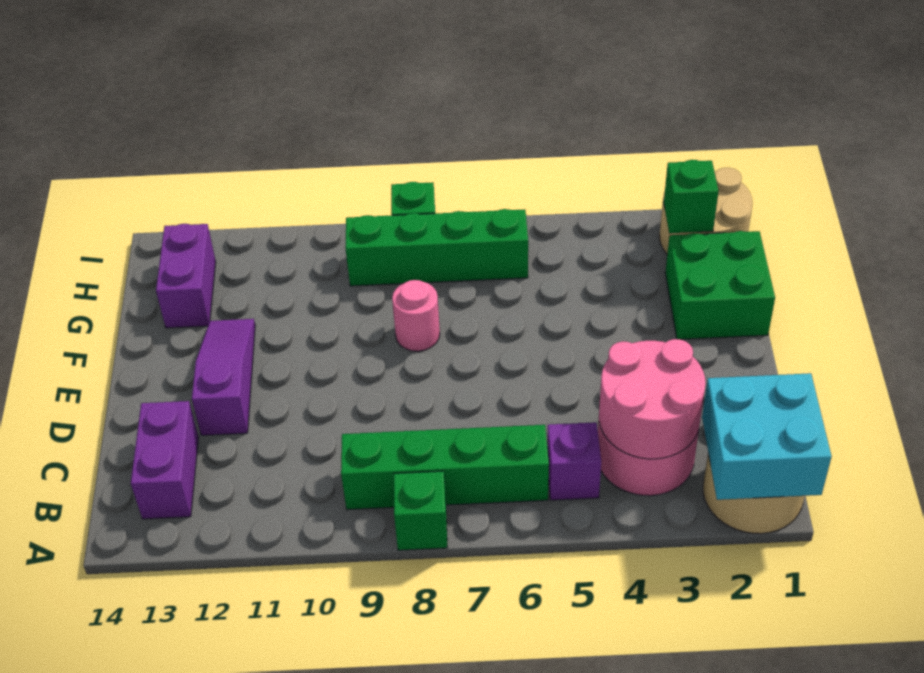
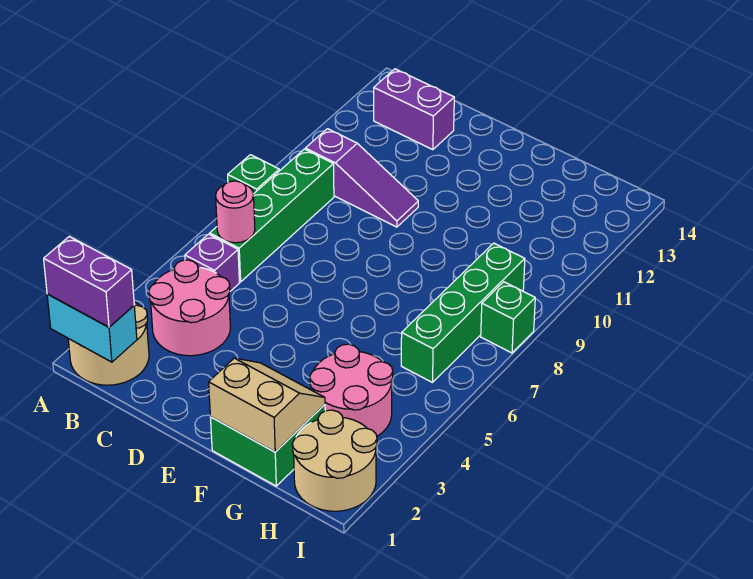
cyan 2x2 brick [702,373,832,500] -> cyan 1x2 brick [47,294,137,362]
pink 2x2 round brick [599,339,706,459] -> pink 2x2 round brick moved to [310,344,393,436]
purple 1x3 slope [192,319,255,435] -> purple 1x3 slope moved to [305,129,418,227]
none -> tan 2x2 slope [209,358,325,452]
pink 1x1 round brick [392,280,440,351] -> pink 1x1 round brick moved to [216,181,255,243]
purple 1x2 brick [156,224,216,328] -> purple 1x2 brick moved to [44,236,134,327]
green 1x1 brick [664,160,719,233] -> none

